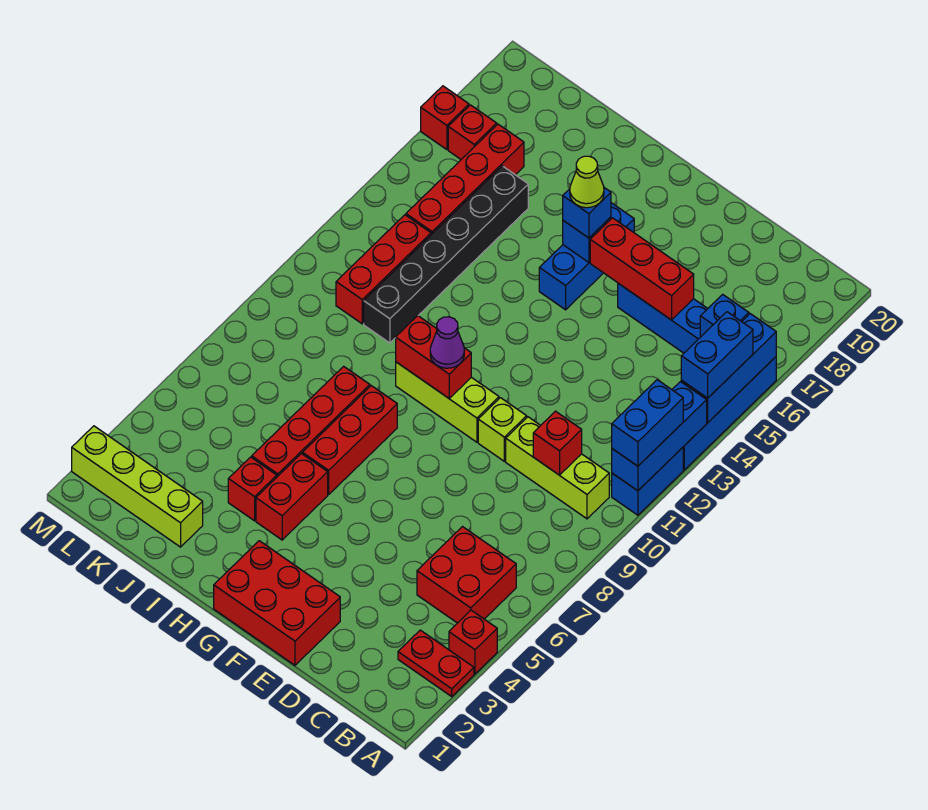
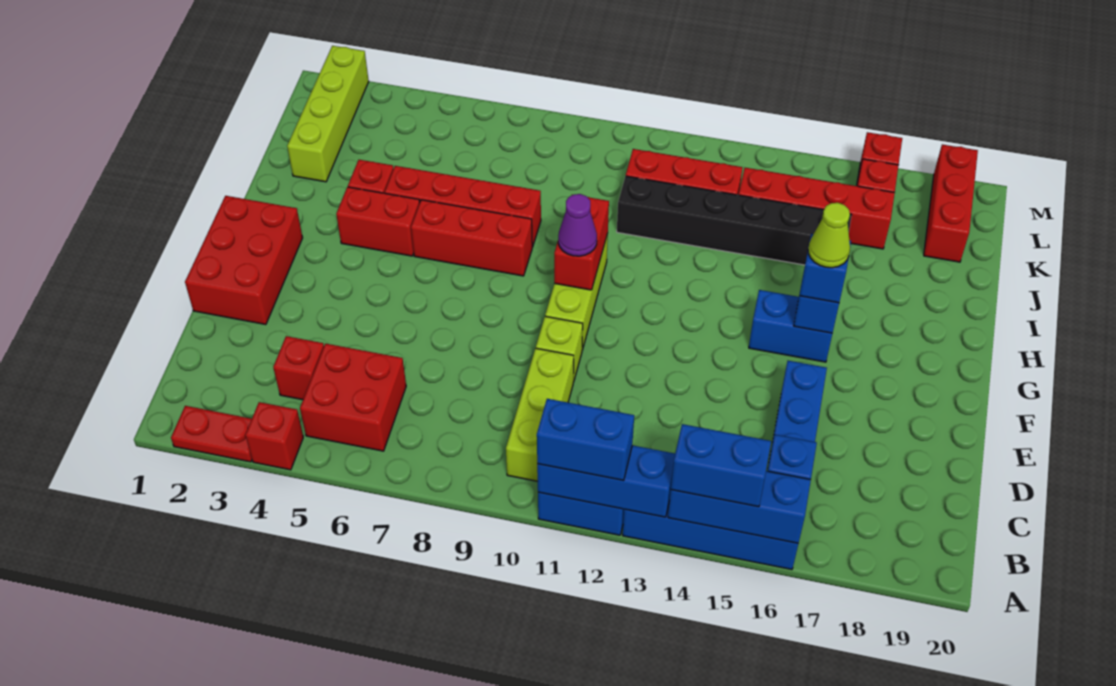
red 1x2 plate [398,630,474,696] -> red 1x2 plate turned to [171,406,252,462]
red 1x1 brick [533,411,582,475] -> red 1x1 brick moved to [273,336,324,400]
red 1x3 brick [590,218,694,320] -> red 1x3 brick moved to [924,144,978,262]
blue 1x3 brick [539,203,634,310] -> blue 1x2 brick [749,290,832,362]

